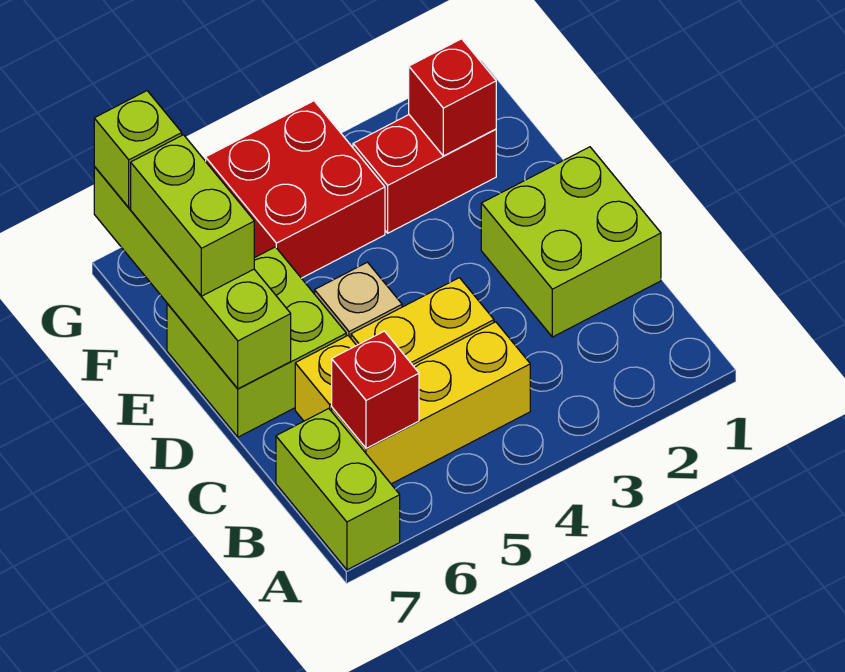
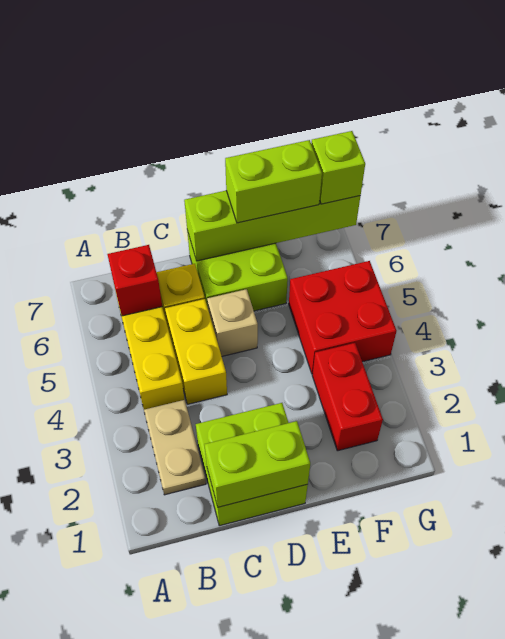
lime 1x2 brick [276,409,400,570] -> lime 1x2 brick moved to [204,421,310,507]
none -> tan 1x2 plate [144,400,206,495]
red 1x1 brick [409,39,496,156] -> none

